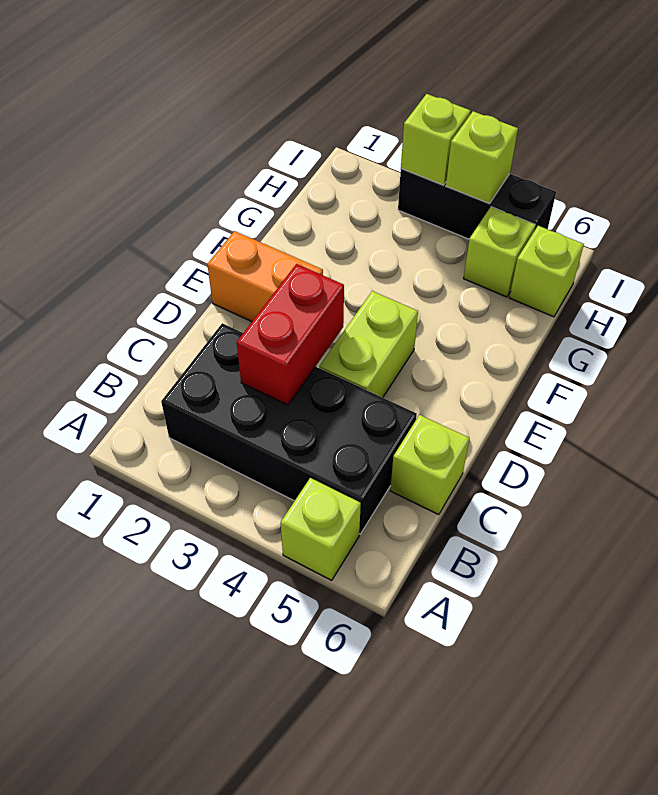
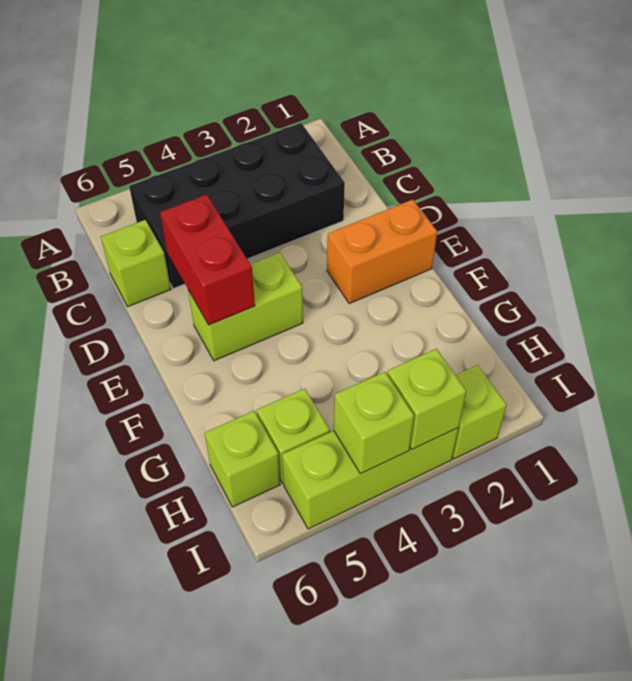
lime 1x1 brick [281,478,361,580] -> lime 1x1 brick moved to [452,365,507,459]
red 1x2 brick [237,264,344,405] -> red 1x2 brick moved to [160,194,255,325]
lime 1x2 brick [319,291,418,398] -> lime 1x2 brick turned to [188,253,303,361]
black 1x3 brick [398,169,556,239] -> lime 1x3 brick [282,428,458,529]

